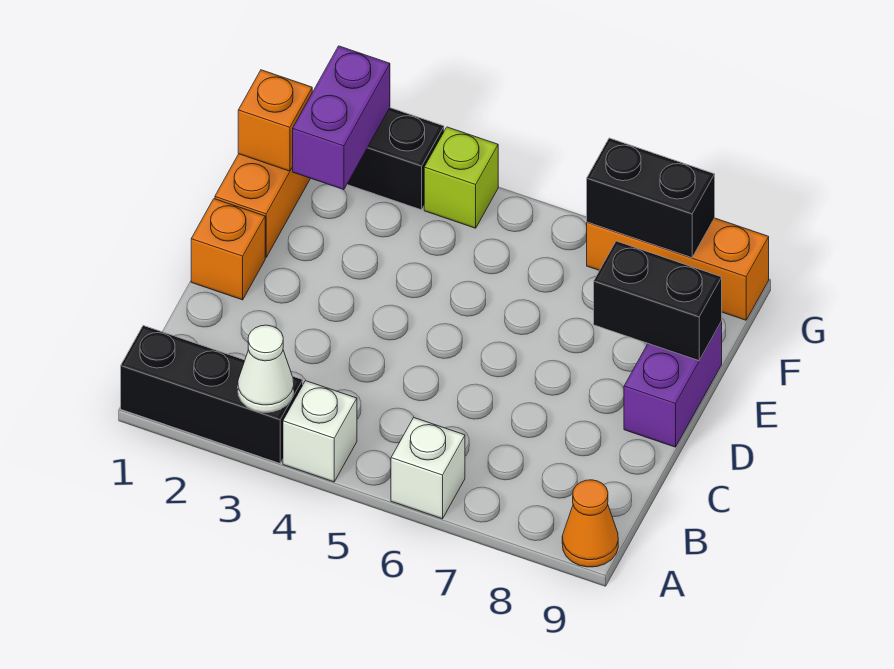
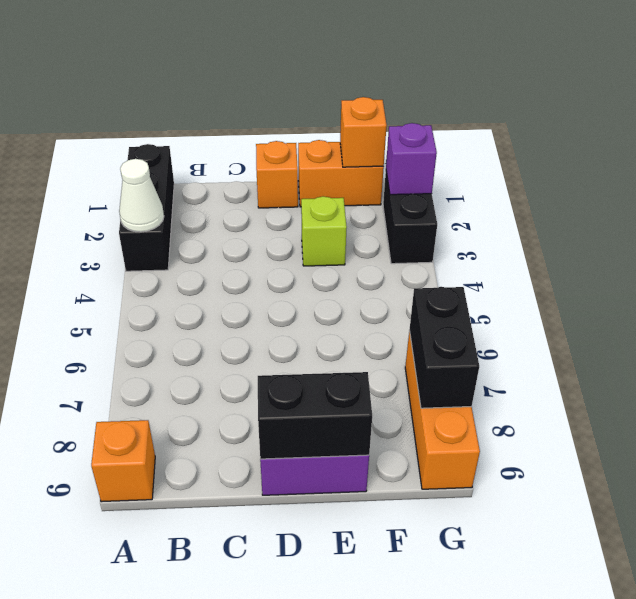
white 1x1 brick [283,381,357,482] -> none
white 1x1 brick [391,418,465,519] -> none
orange 1x1 cone [562,480,618,567] -> orange 1x1 brick [91,420,155,502]
black 1x2 brick [594,241,722,361] -> black 1x2 brick turned to [258,372,372,459]
purple 1x2 brick [293,46,390,190] -> purple 1x1 brick [386,123,437,195]
lime 1x1 brick [424,127,498,228] -> lime 1x1 brick moved to [301,196,347,266]

